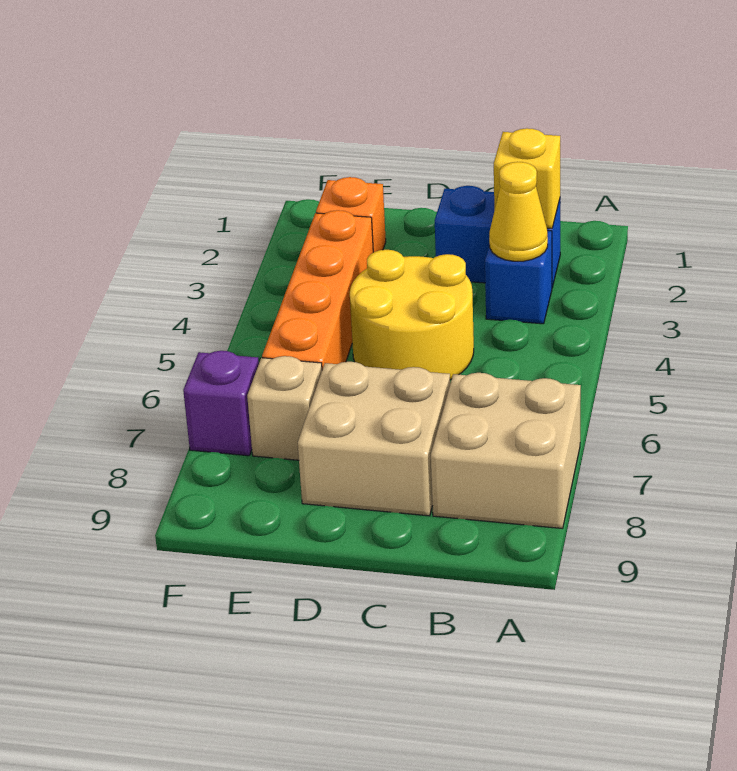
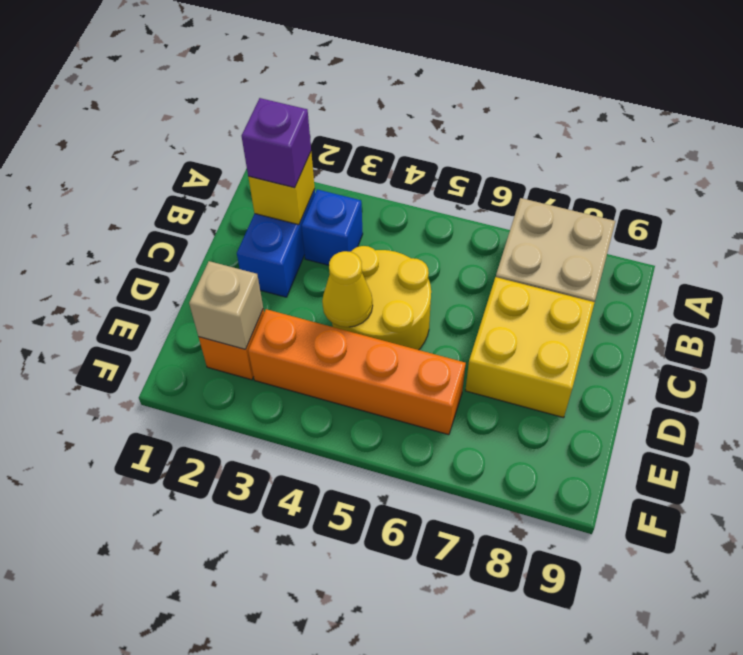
yellow 1x1 cone [489,162,548,261] -> yellow 1x1 cone moved to [322,251,373,327]
tan 2x2 brick [298,362,450,516] -> yellow 2x2 brick [465,277,595,418]
tan 1x1 brick [247,356,322,460] -> tan 1x1 brick moved to [189,261,263,349]
purple 1x1 brick [183,351,259,456] -> purple 1x1 brick moved to [242,98,311,188]

